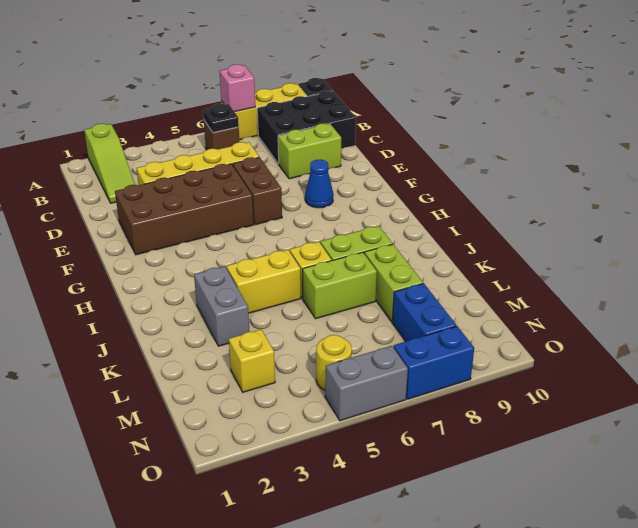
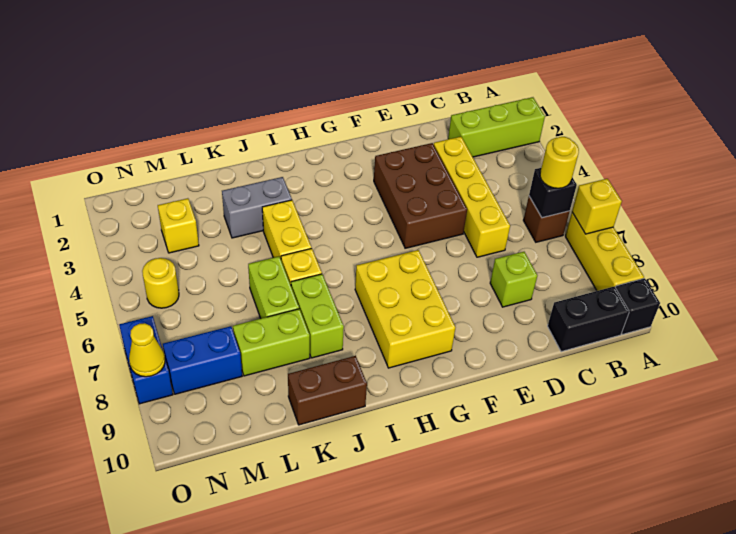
lime 1x3 slope [84,124,135,203] -> lime 1x3 brick [448,97,545,157]
pink 1x1 brick [219,64,255,112] -> yellow 1x1 brick [572,179,622,234]
black 1x1 plate [203,104,239,132] -> black 1x1 brick [529,168,577,218]
none -> yellow 1x1 round brick [540,137,579,188]
black 2x3 brick [257,91,356,164] -> black 1x2 brick [548,286,629,352]
lime 1x2 brick [278,124,341,179] -> lime 1x1 brick [490,252,537,307]
brown 2x4 brick [115,164,254,255] -> brown 2x3 brick [374,143,467,248]
brown 1x2 brick [233,157,282,225] -> brown 1x2 brick moved to [288,356,367,425]
blue 1x1 cone [305,159,334,208] -> none
none -> yellow 2x3 brick [355,250,455,368]
grey 1x2 brick [325,346,408,421] -> none
none -> yellow 1x1 cone [129,323,165,377]

